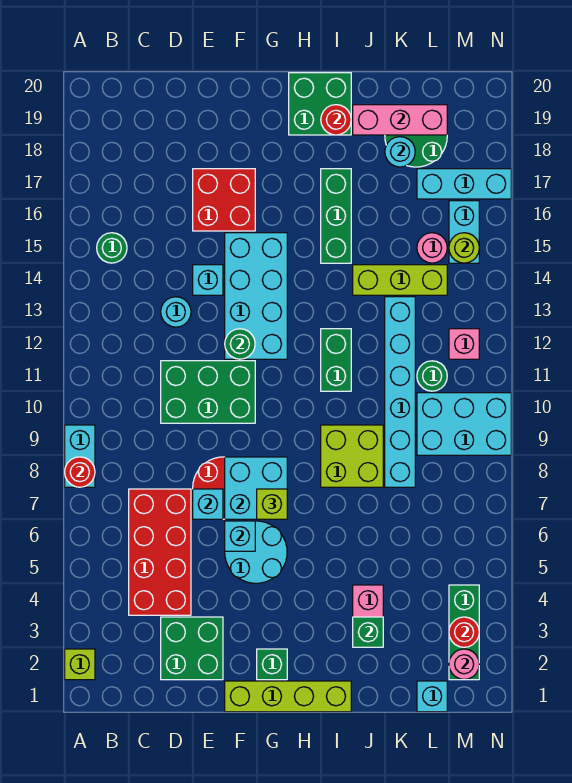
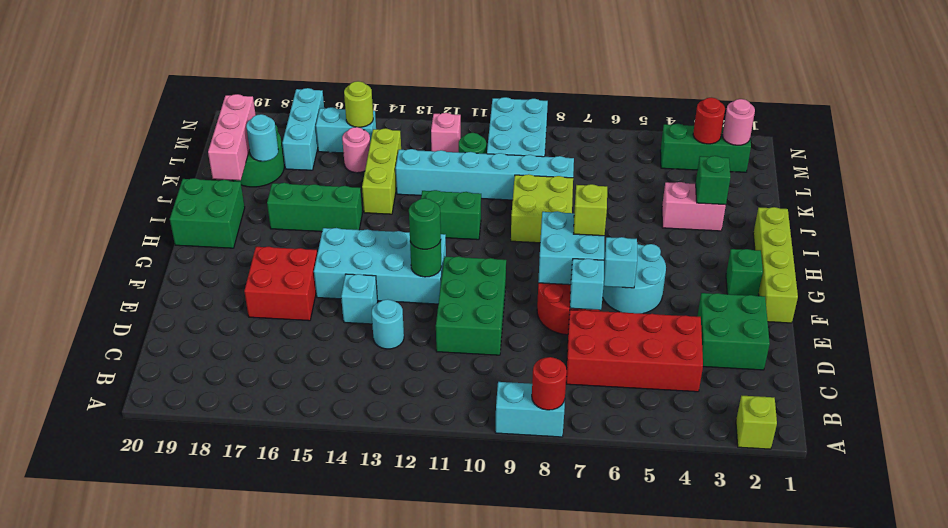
green 1x1 round brick [97,233,127,263] -> green 1x1 round brick moved to [409,198,441,249]
red 1x1 round brick [321,105,351,135] -> none
cyan 1x1 brick [417,681,447,712] -> none

